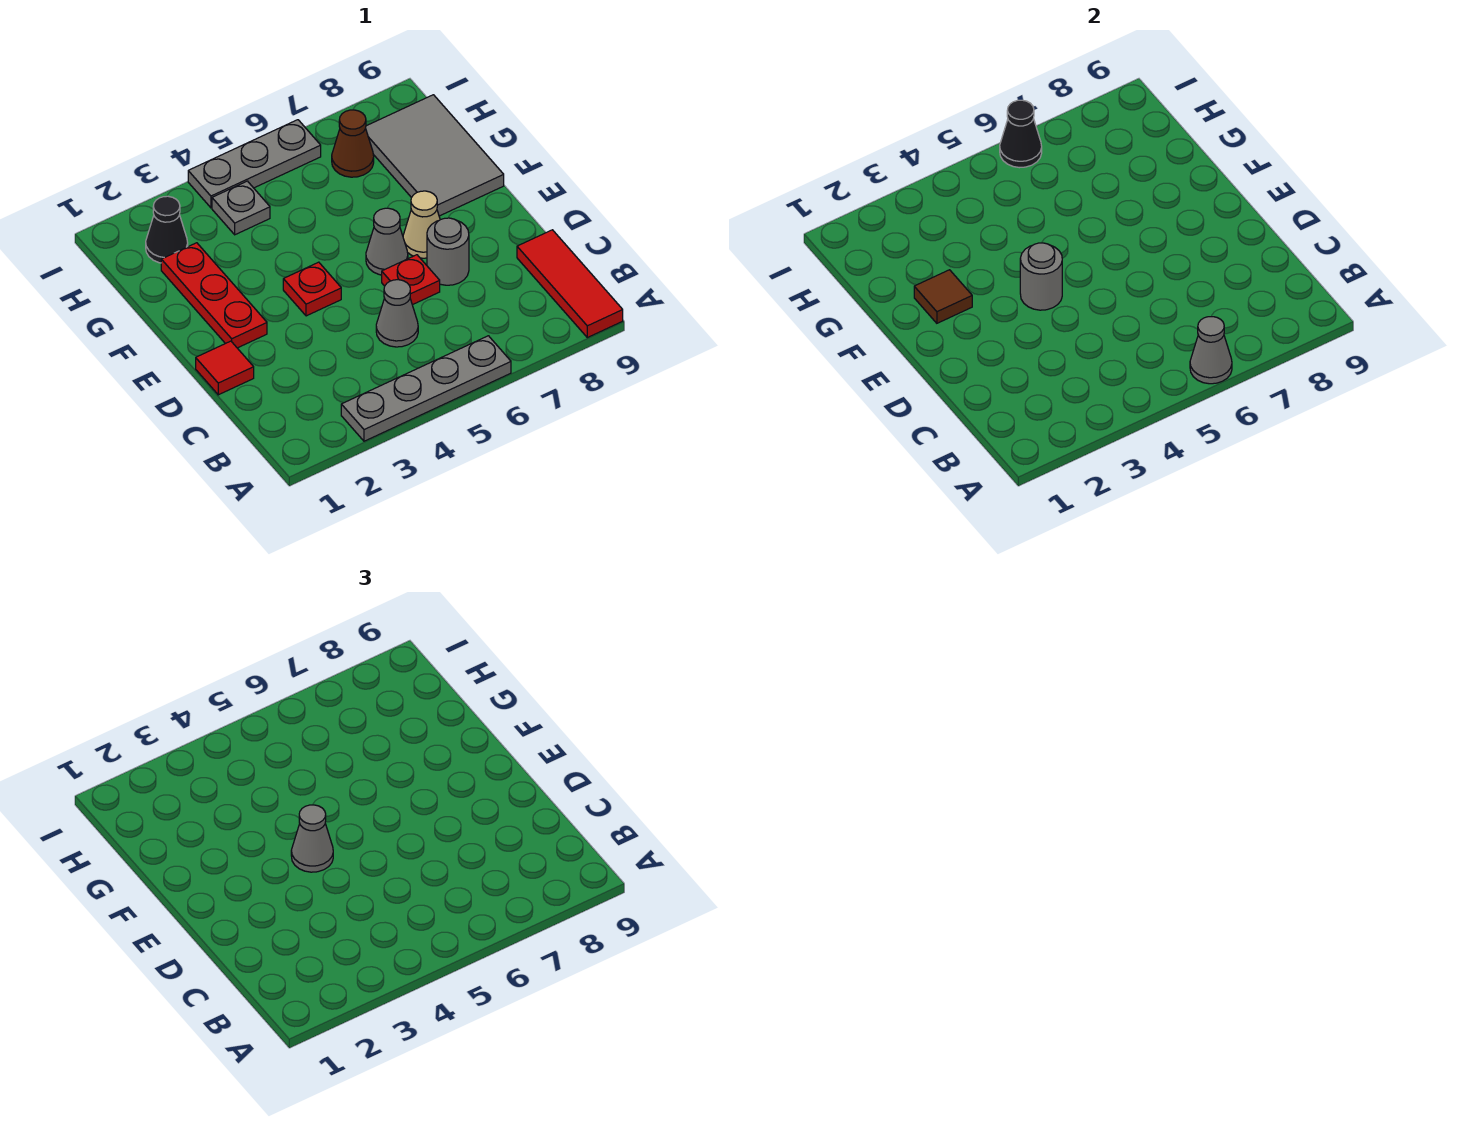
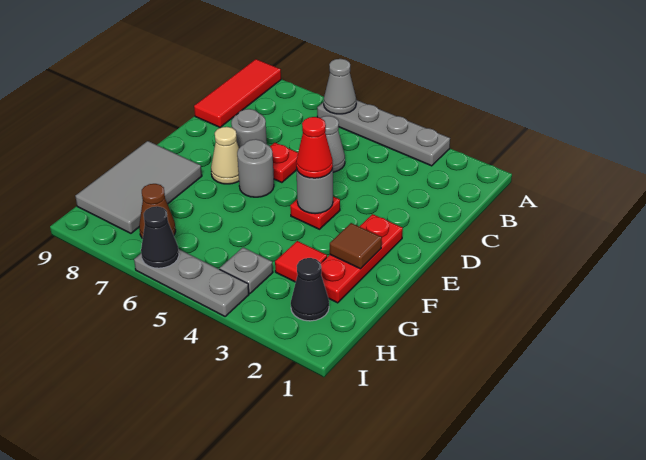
red 1x1 tile [196,341,254,395] -> red 1x1 tile moved to [275,241,327,282]
grey 1x1 cone [291,805,333,872] -> red 1x1 cone [296,117,333,178]
grey 1x1 cone [366,208,408,275] -> grey 1x1 round brick [237,139,274,197]

